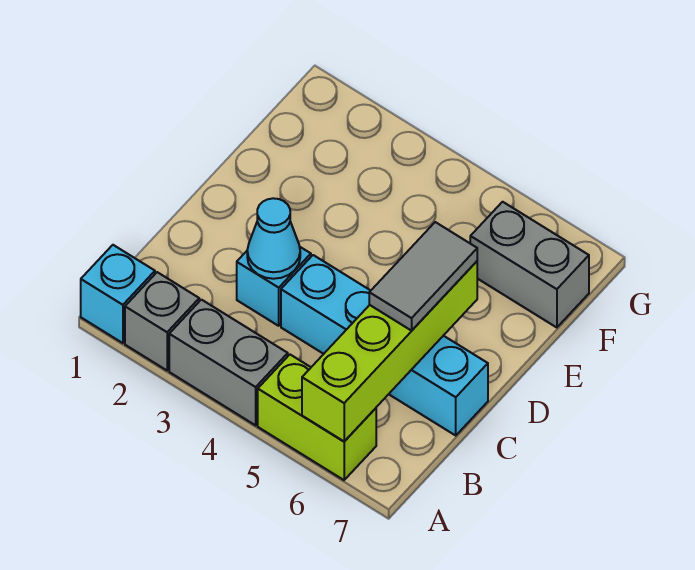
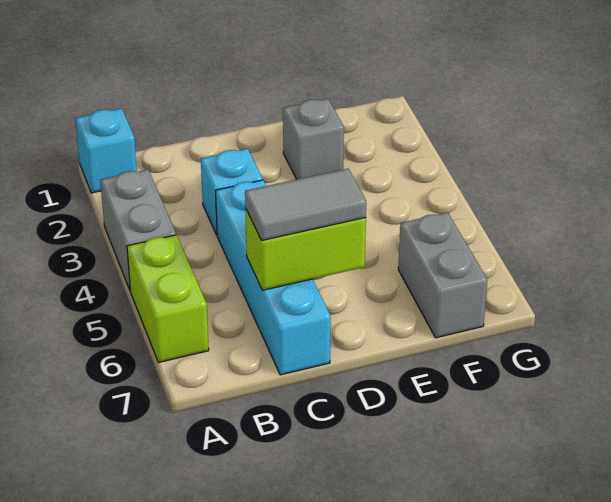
grey 1x1 brick [125,272,199,370] -> grey 1x1 brick moved to [283,99,344,179]
lime 1x4 brick [302,261,477,441] -> lime 1x2 brick [245,208,366,290]
cyan 1x1 cone [247,198,300,279] -> none

